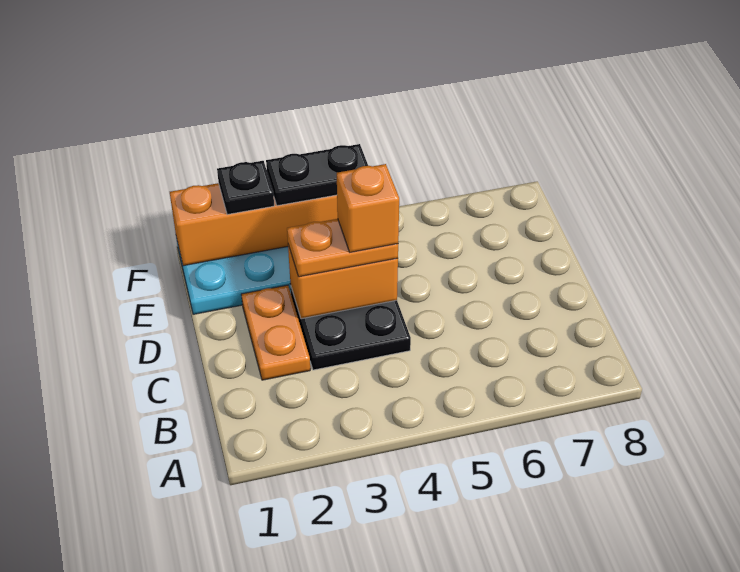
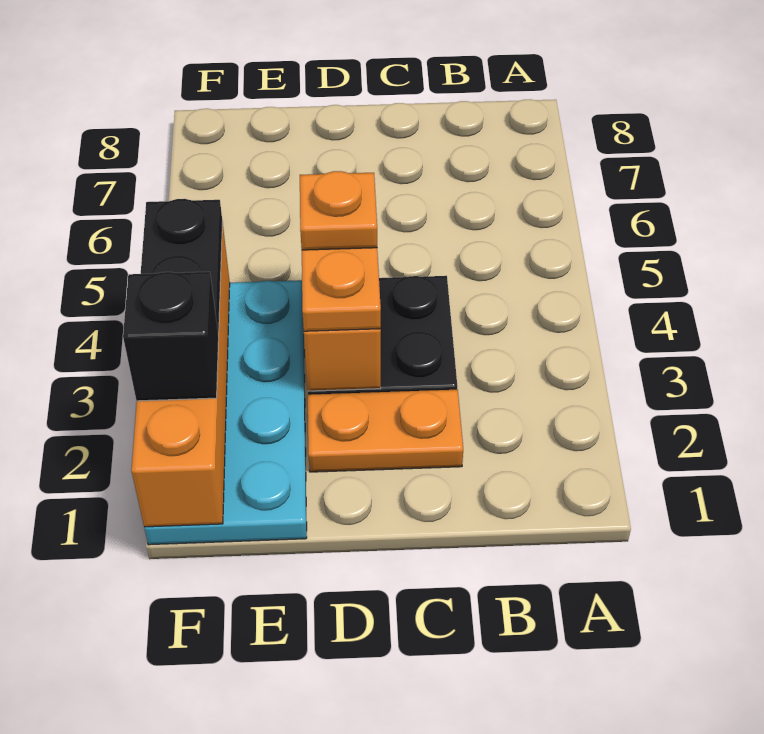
orange 1x1 brick [337,164,399,252] -> orange 1x1 plate [300,171,377,250]
black 1x1 plate [217,161,274,215] -> black 1x1 brick [123,272,219,401]

